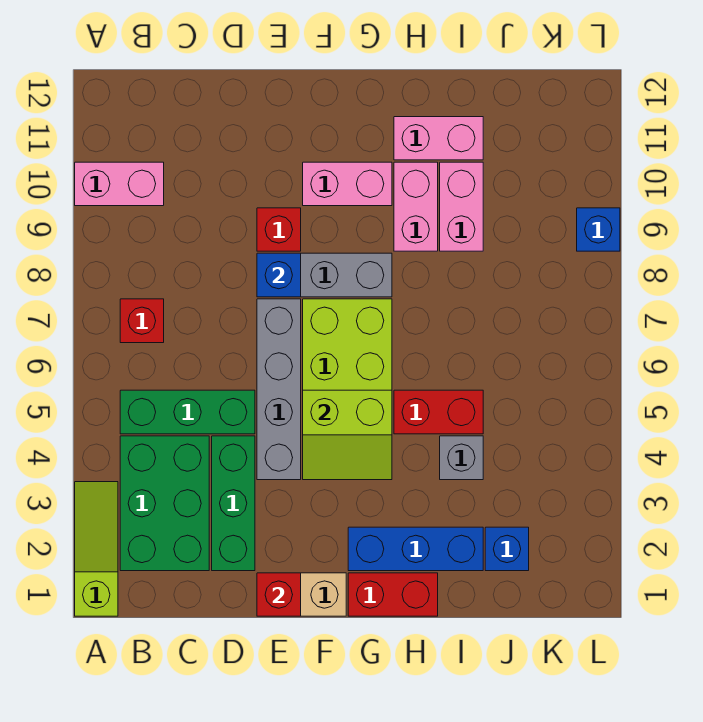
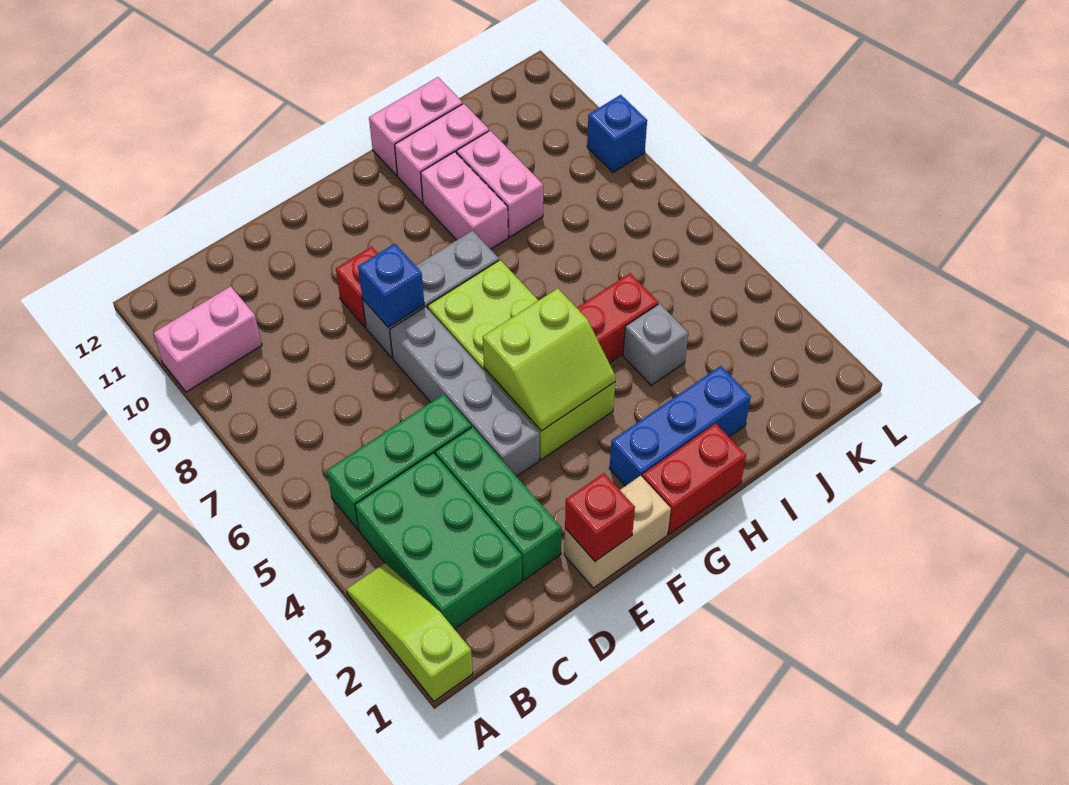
red 1x1 brick [120,299,164,343] -> none
pink 1x2 brick [303,162,392,206] -> pink 1x2 brick moved to [369,77,463,176]
blue 1x1 brick [485,527,529,571] -> none

